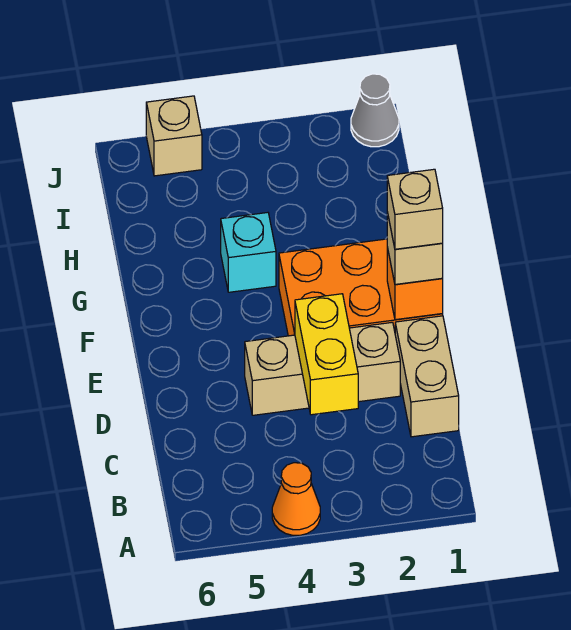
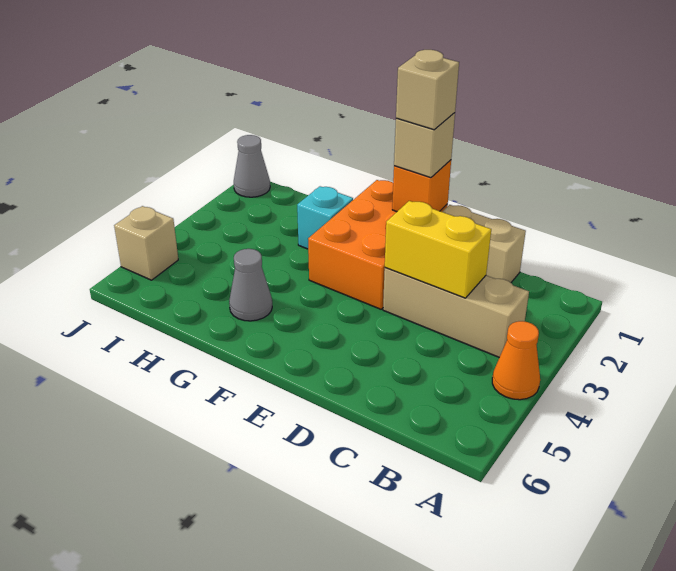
tan 1x3 brick [245,322,400,415] -> tan 1x3 brick turned to [383,268,529,357]
cyan 1x1 brick [221,213,276,292] -> cyan 1x1 brick moved to [297,186,353,249]
none -> grey 1x1 cone [229,249,272,321]

